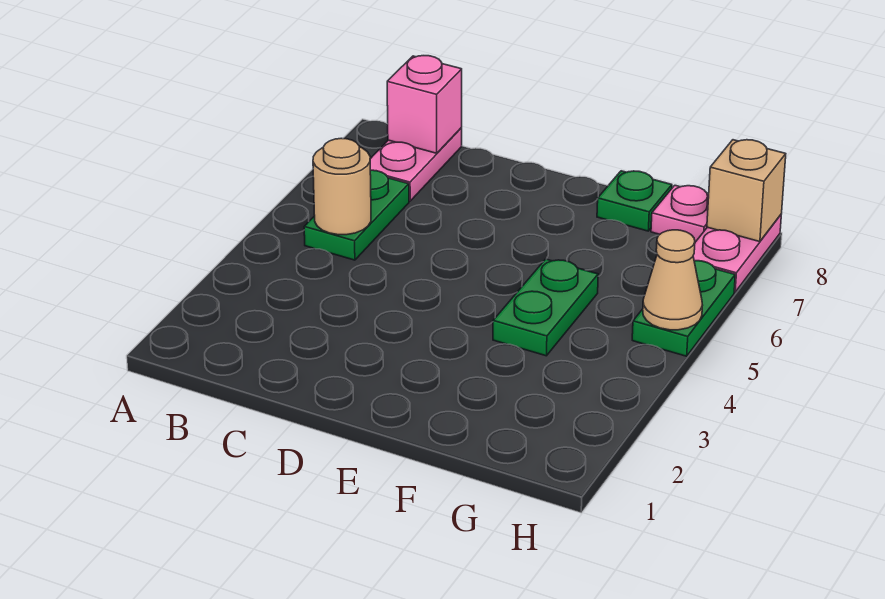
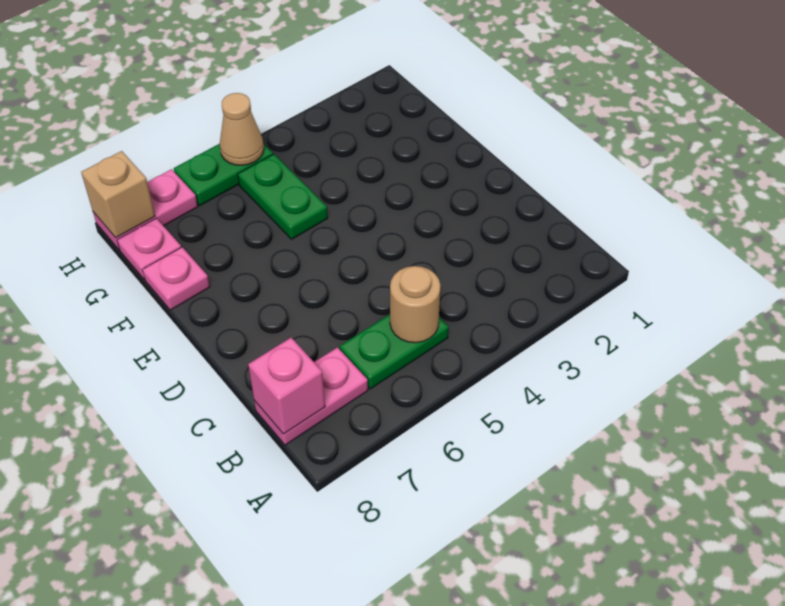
green 1x2 plate [493,259,598,356] -> green 1x2 plate turned to [238,154,328,239]
green 1x1 plate [597,171,672,231] -> pink 1x1 plate [142,247,210,310]

